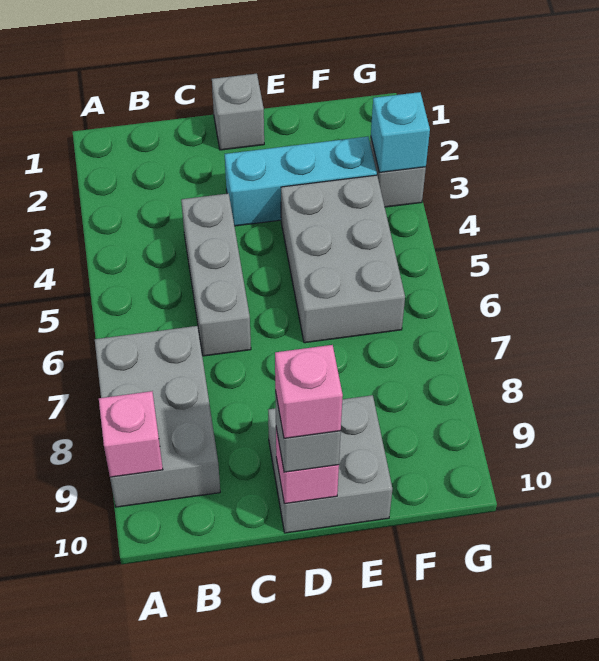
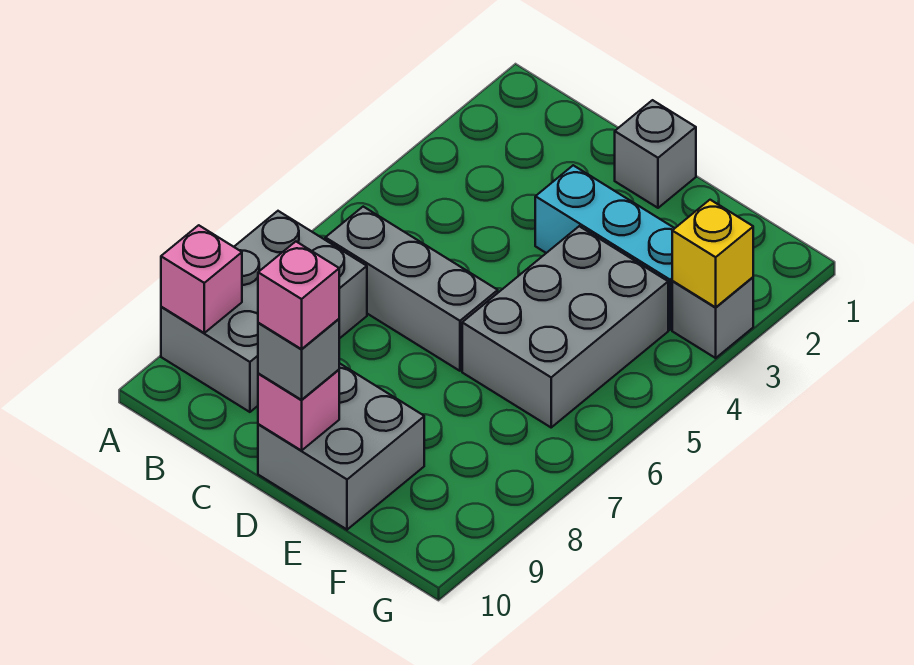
grey 1x3 brick [181,193,251,356] -> grey 1x3 brick turned to [325,207,498,371]
cyan 1x1 brick [371,92,430,172] -> yellow 1x1 brick [672,200,753,307]

